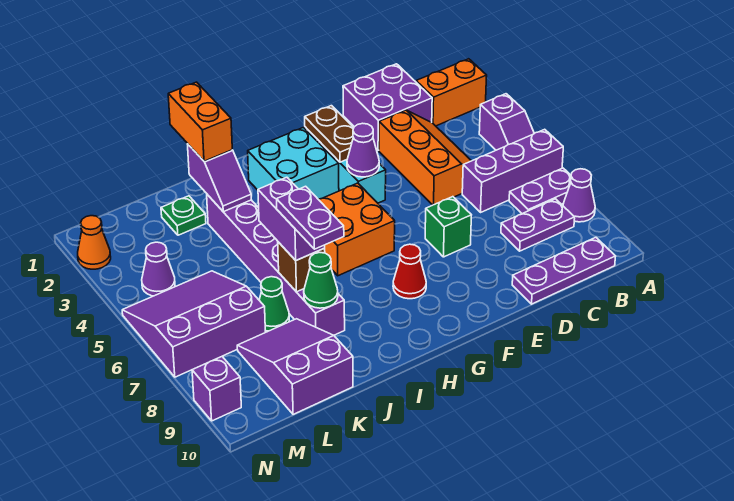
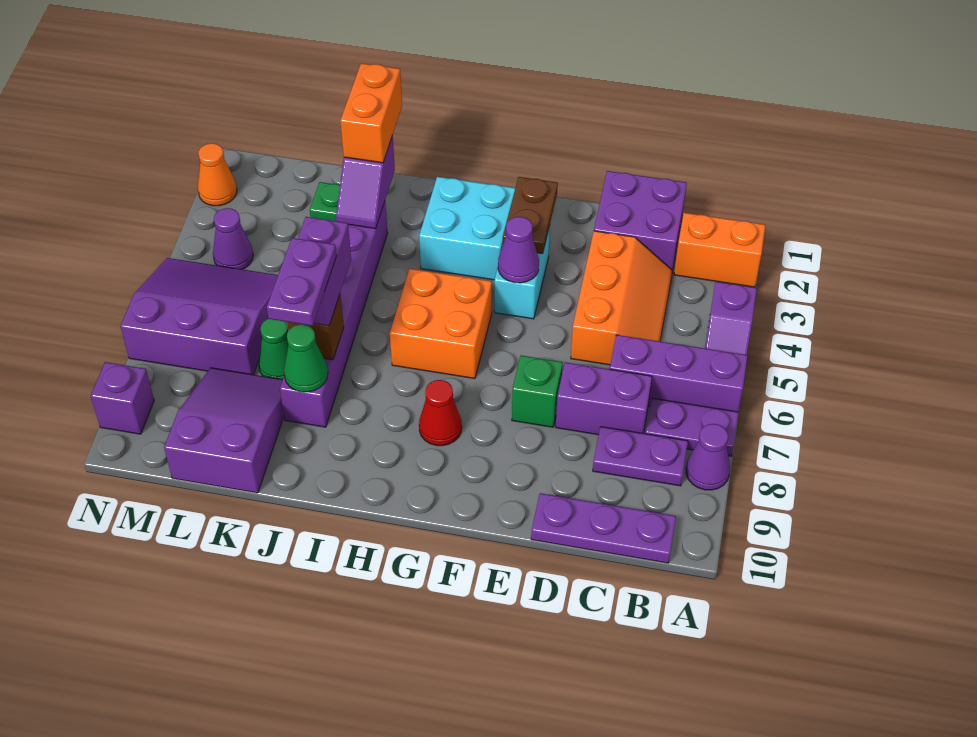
none -> purple 1x2 brick [556,362,652,435]

